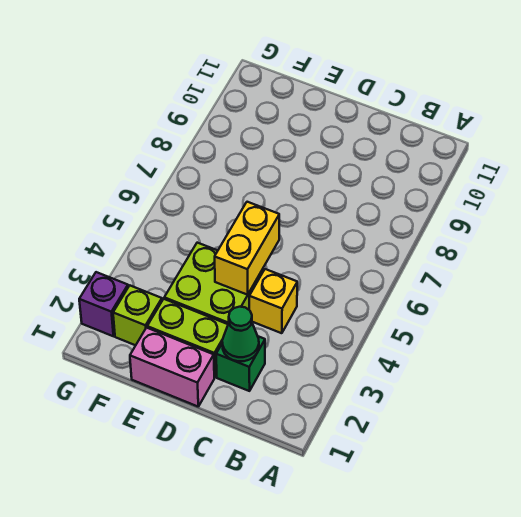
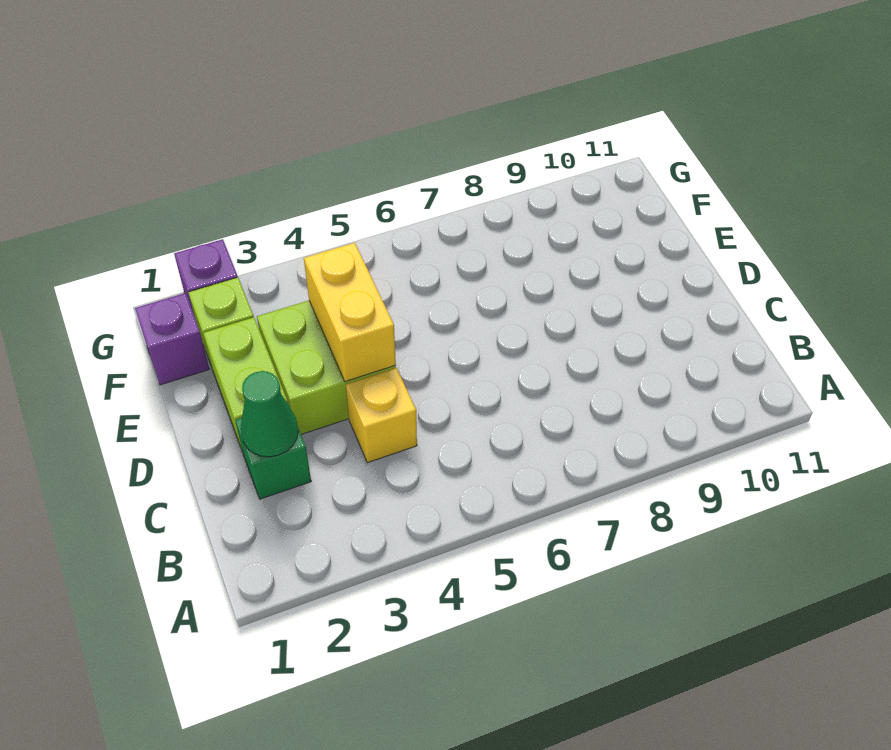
pink 1x2 brick [130,328,214,406] -> none
yellow 1x2 brick [215,202,279,295] -> yellow 1x2 brick turned to [304,243,396,382]
none -> purple 1x1 brick [135,293,209,385]

